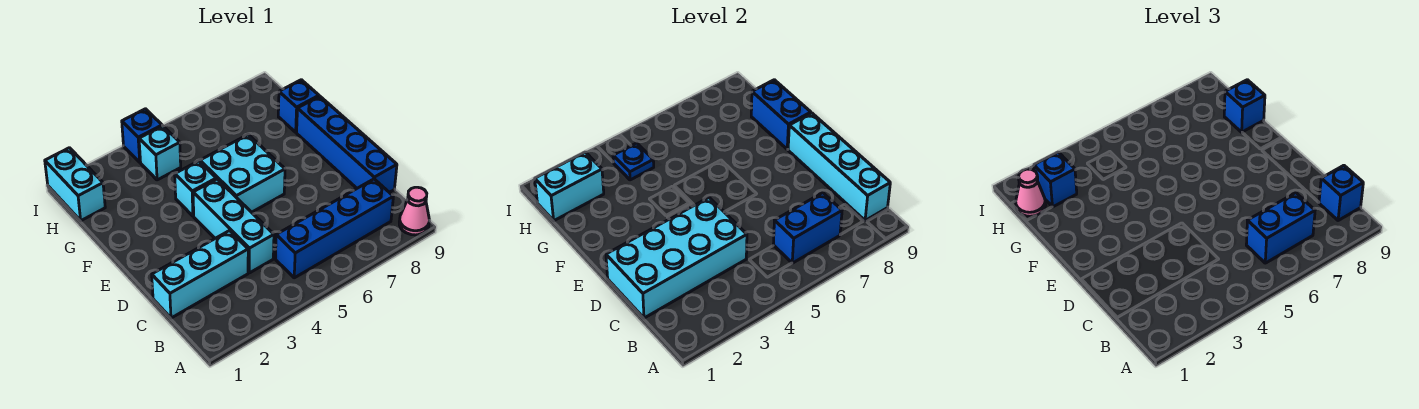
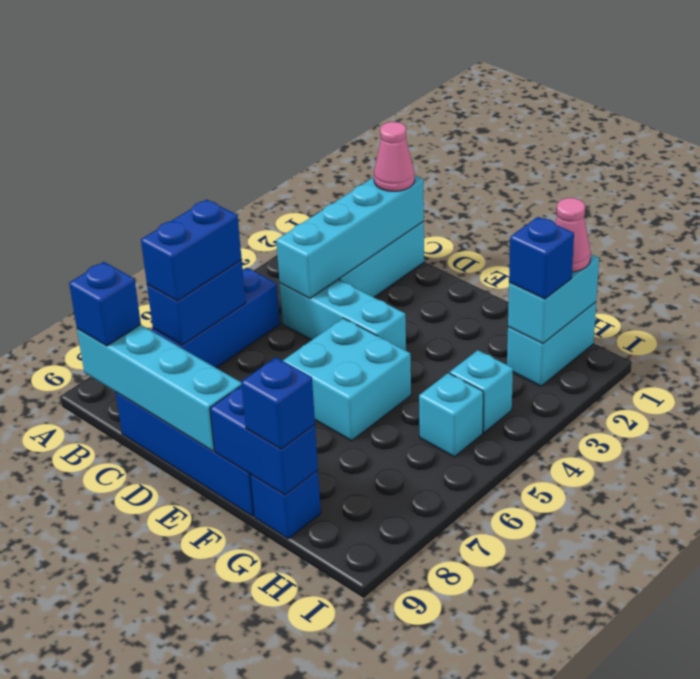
pink 1x1 cone [399,187,429,235] -> pink 1x1 cone moved to [374,122,415,191]
cyan 2x4 brick [606,198,747,318] -> cyan 1x4 brick [276,176,424,298]
cyan 1x1 brick [175,161,216,216] -> cyan 1x1 brick moved to [419,373,483,457]
cyan 1x2 brick [45,148,105,221] -> cyan 1x2 brick turned to [507,302,596,386]
blue 1x1 plate [613,143,654,180] -> none
blue 1x1 brick [122,109,162,162] -> none

